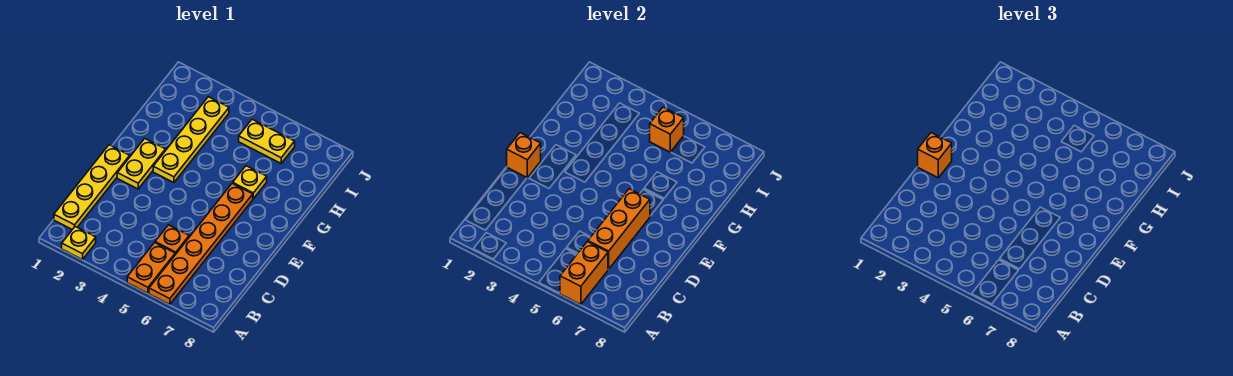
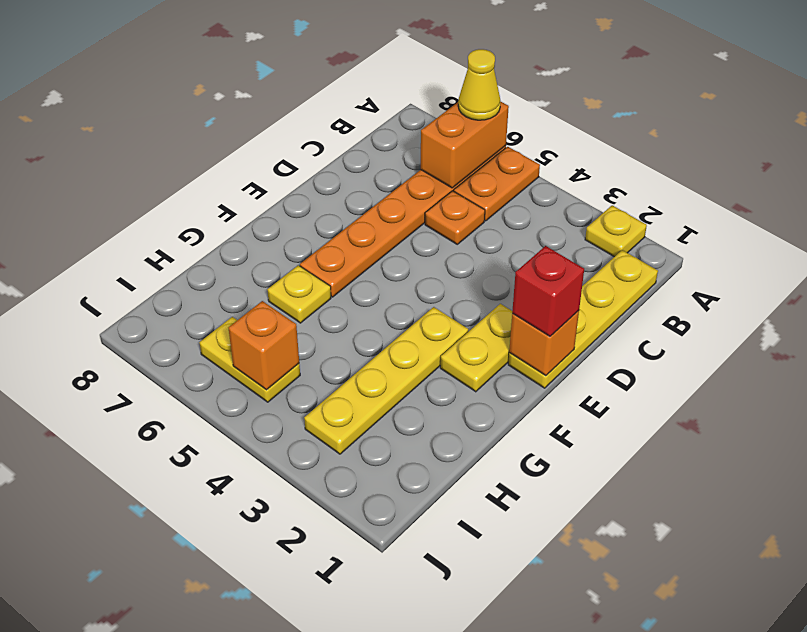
none -> yellow 1x1 cone [458,49,501,120]
orange 1x3 brick [588,189,650,269] -> none
orange 1x1 brick [918,133,952,178] -> red 1x1 brick [512,246,584,336]

